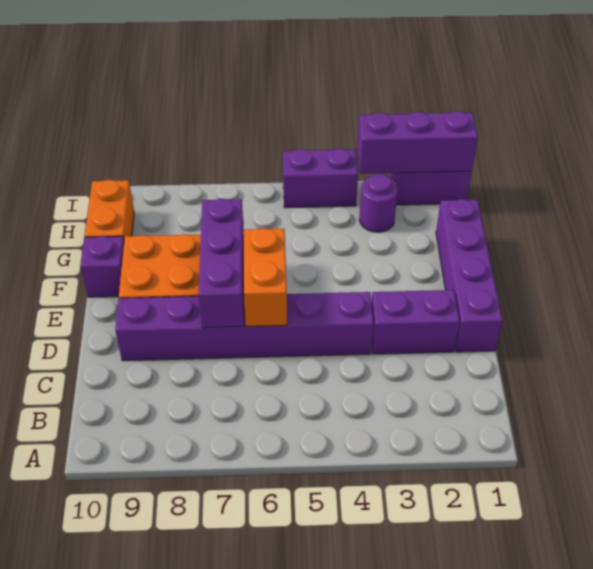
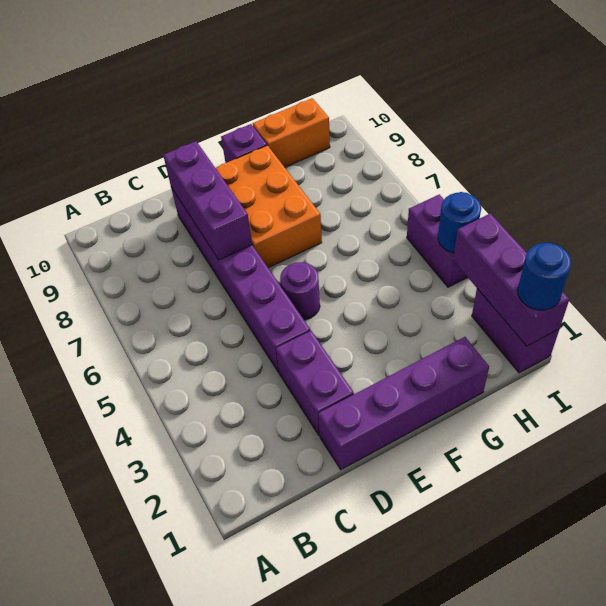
orange 1x2 brick [244,228,287,326] -> none
purple 1x3 brick [199,199,244,328] -> purple 1x3 brick turned to [163,141,252,260]
purple 1x1 round brick [359,174,398,232] -> purple 1x1 round brick moved to [280,262,320,320]
none -> blue 1x1 round brick [518,243,571,310]
none -> blue 1x1 round brick [438,192,481,253]

